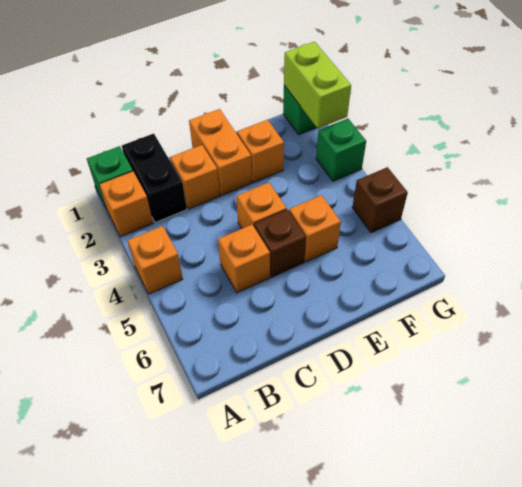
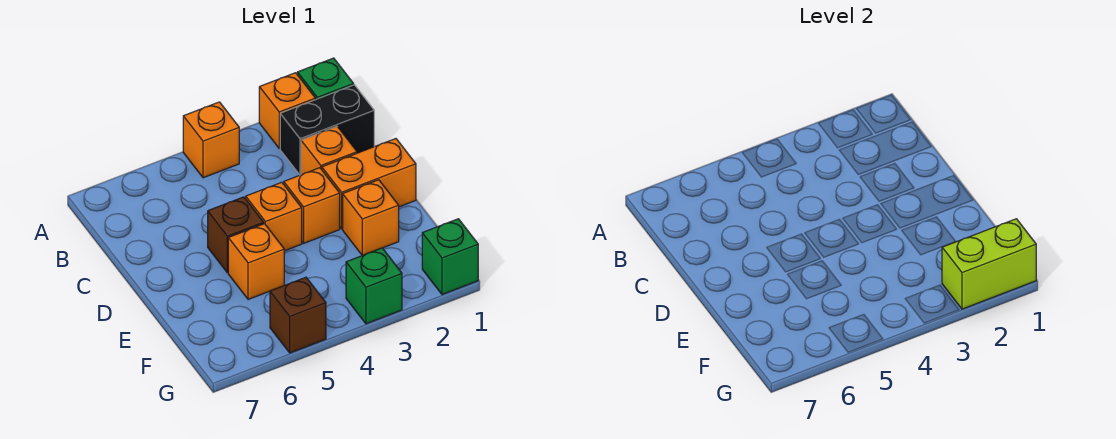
orange 1x1 brick [218,225,270,293] -> orange 1x1 brick moved to [284,168,340,243]

